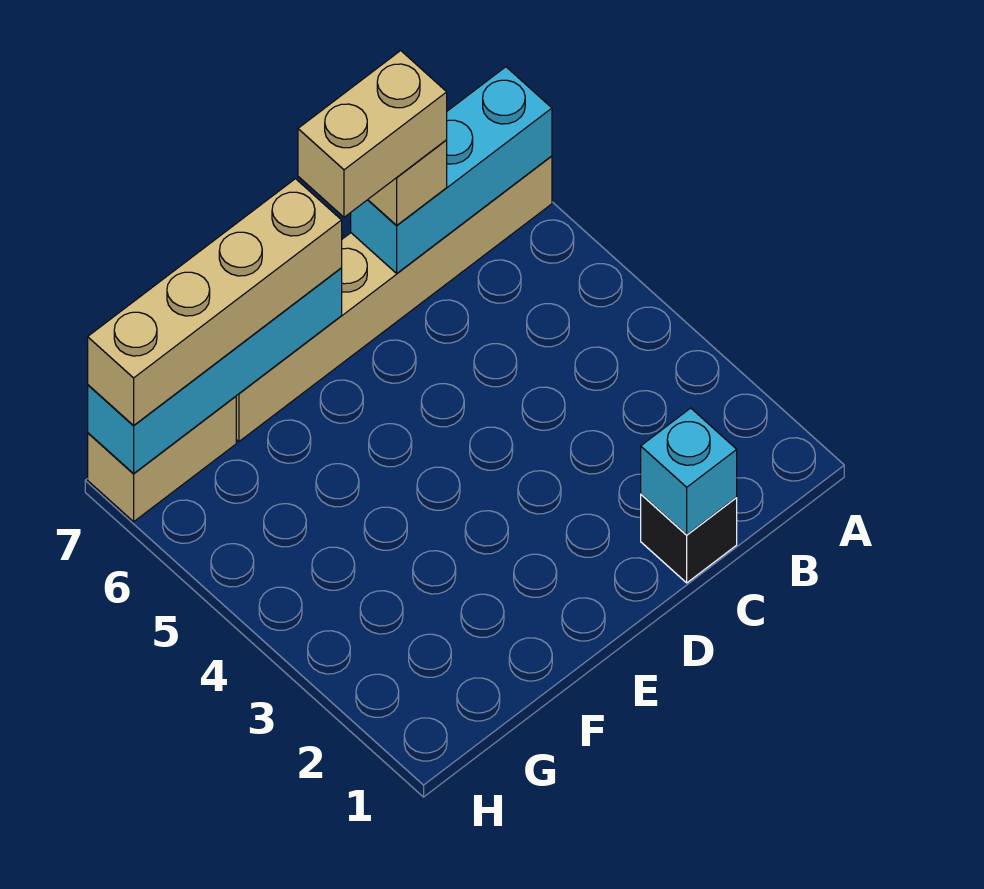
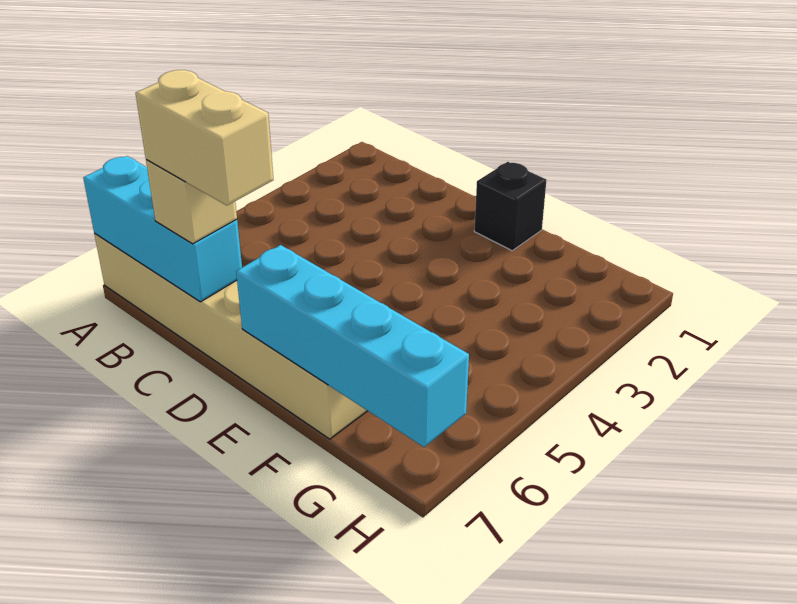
black 1x1 brick [641,494,737,583] -> black 1x1 brick moved to [474,162,546,251]
cyan 1x1 brick [641,408,737,535] -> none
tan 1x4 brick [88,179,342,426] -> none
tan 1x2 brick [88,396,236,522] -> none

